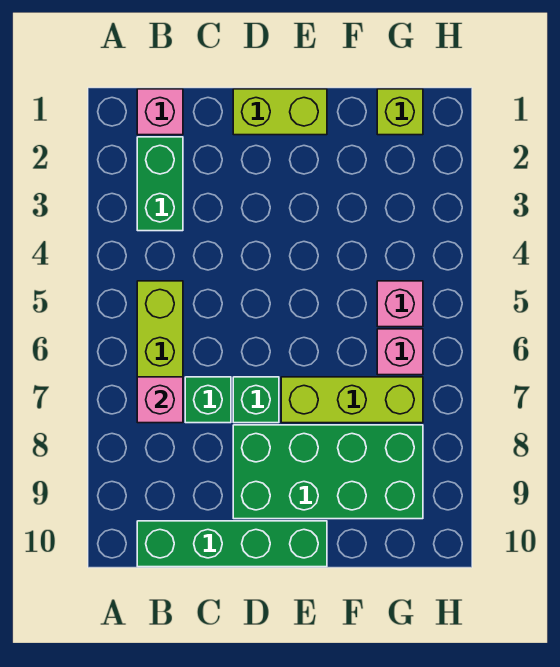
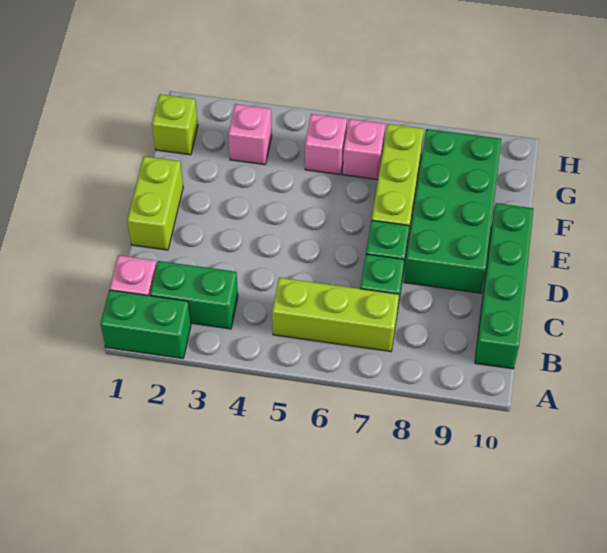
none -> green 1x2 brick [100,290,191,358]
pink 1x1 brick [137,377,183,423] -> pink 1x1 brick moved to [228,104,272,165]

